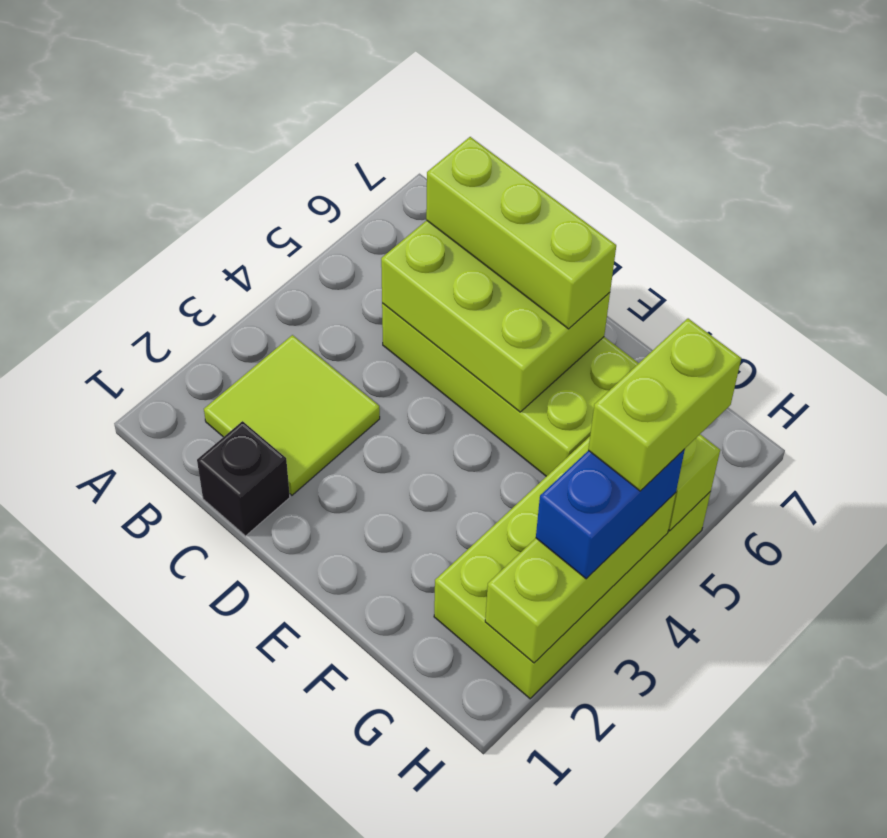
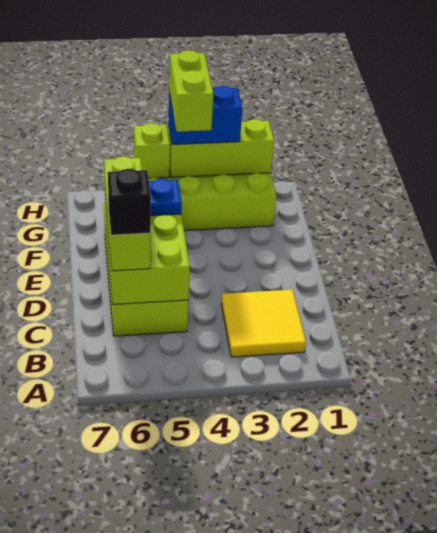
lime 2x2 tile [204,335,380,495] -> yellow 2x2 tile [221,290,306,357]
black 1x1 brick [197,421,290,536] -> black 1x1 brick moved to [108,169,151,235]
none -> blue 1x1 plate [149,179,182,216]
lime 1x2 brick [588,319,741,491] -> lime 1x2 brick turned to [169,50,213,132]

